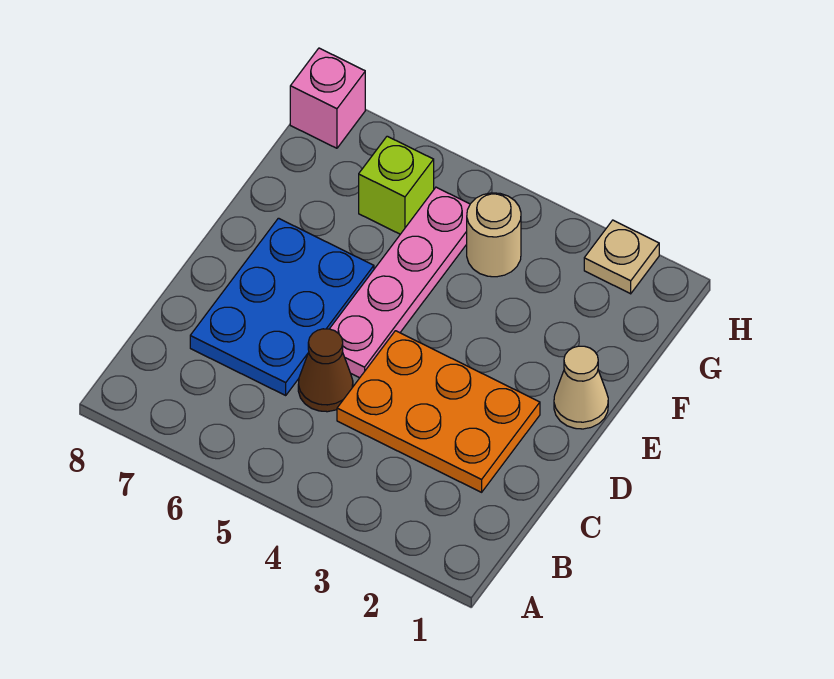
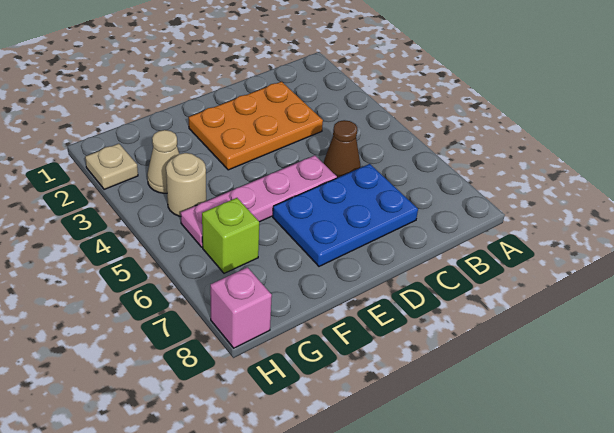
orange 2x3 plate [337,331,540,492] -> orange 2x3 plate turned to [189,82,323,170]
tan 1x1 cone [554,346,608,429] -> tan 1x1 cone moved to [147,130,179,193]

